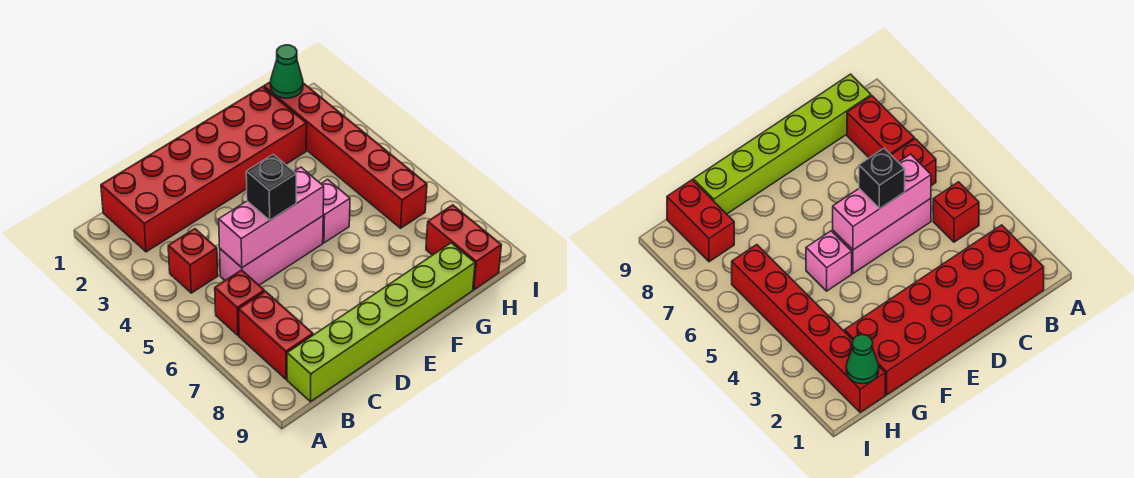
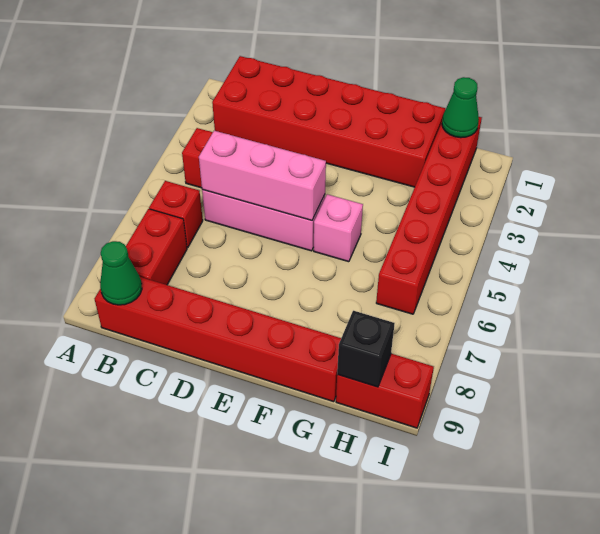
lime 1x6 brick [287,243,475,402] -> red 1x6 brick [95,277,341,402]
none -> green 1x1 cone [100,241,142,305]
black 1x1 brick [246,154,296,220] -> black 1x1 brick moved to [337,311,395,387]
red 1x2 brick [426,205,501,290] -> red 1x2 brick turned to [336,354,434,428]

